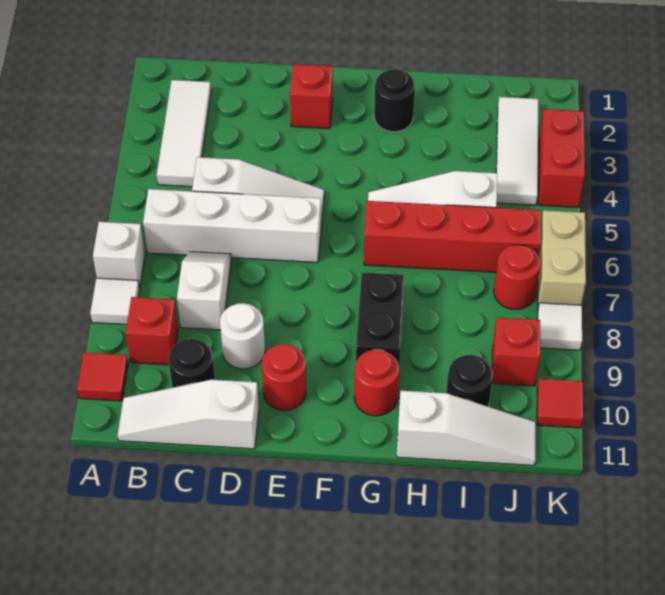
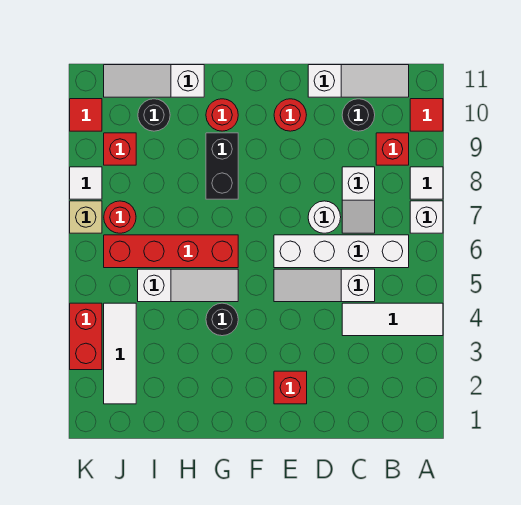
white 1x3 tile [157,80,211,187] -> white 1x3 tile turned to [342,303,443,336]
white 1x1 round brick [220,303,265,369] -> white 1x1 round brick moved to [308,201,341,233]
black 1x1 round brick [374,69,415,132] -> black 1x1 round brick moved to [206,303,238,336]
tan 1x2 brick [538,210,586,307] -> tan 1x1 brick [70,201,102,233]

